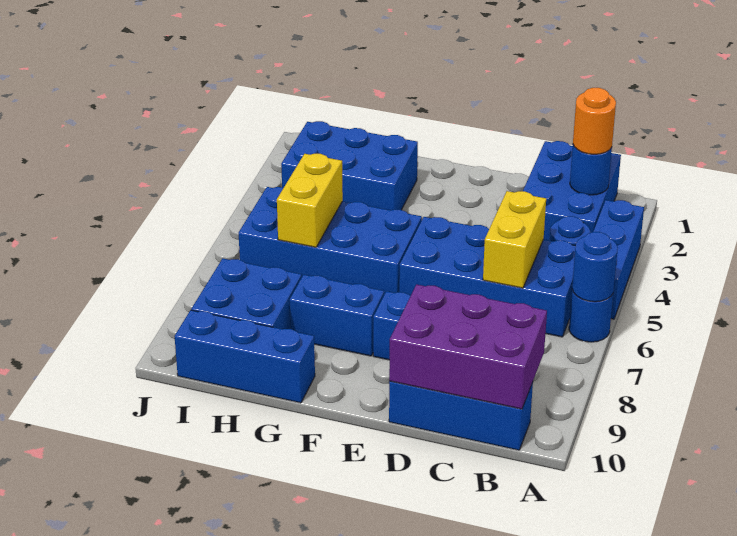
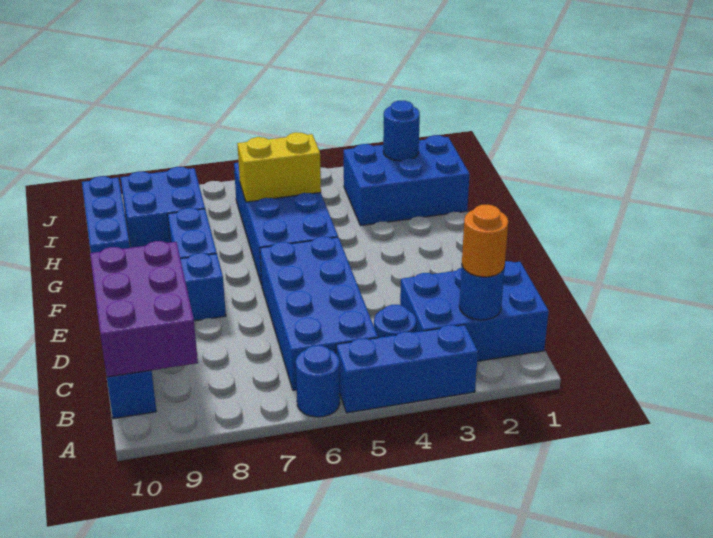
blue 1x1 round brick [572,232,618,302] -> blue 1x1 round brick moved to [383,101,420,161]
yellow 1x2 brick [483,191,546,288] -> none
blue 2x3 brick [281,121,418,210] -> blue 2x3 brick turned to [344,135,470,225]

